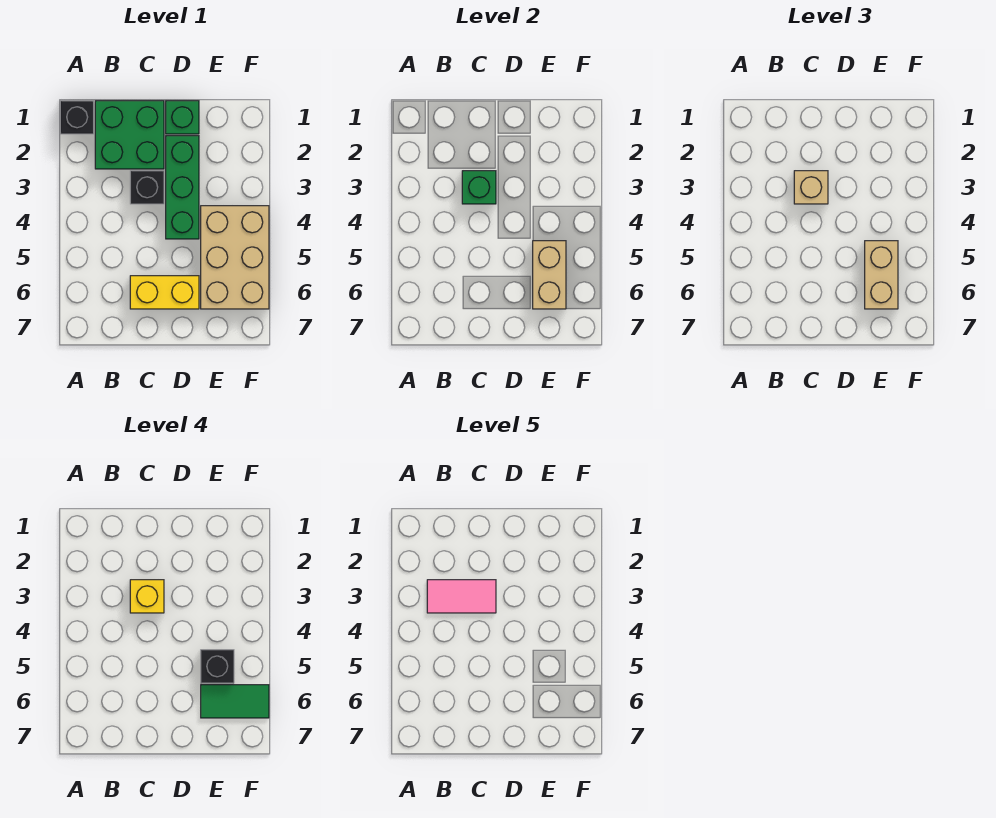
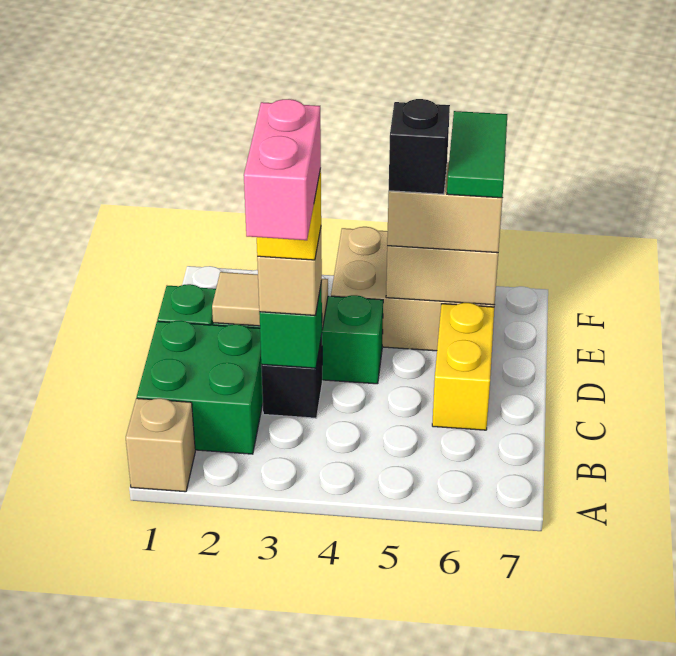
black 1x1 brick [60,101,94,134] -> tan 1x1 brick [126,398,195,492]
pink 1x2 tile [427,580,496,613] -> pink 1x2 brick [244,99,321,240]
none -> tan 1x2 tile [212,272,328,329]

